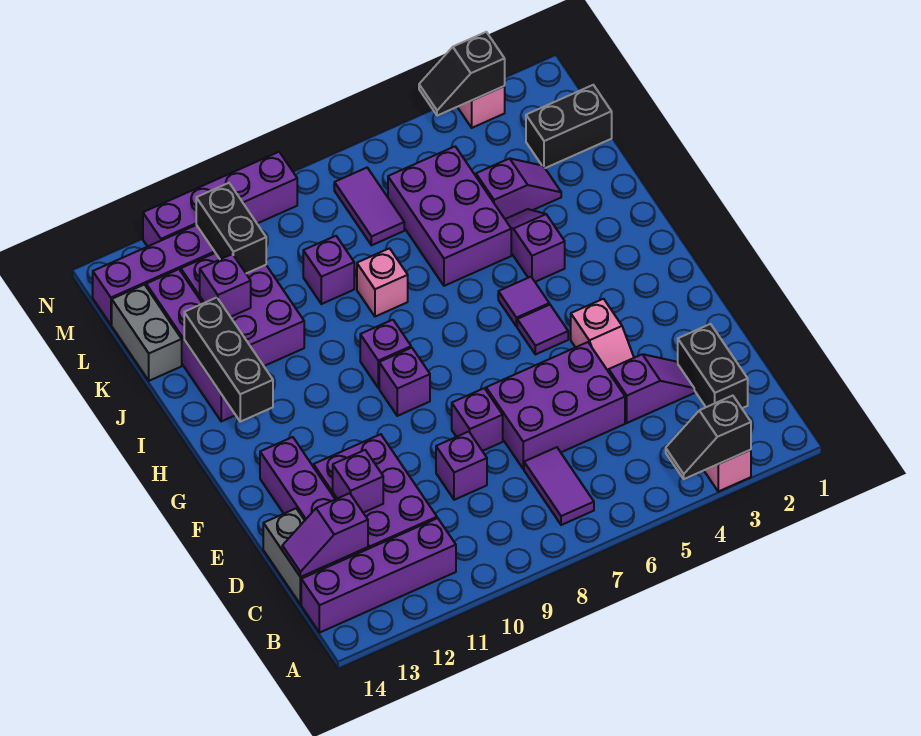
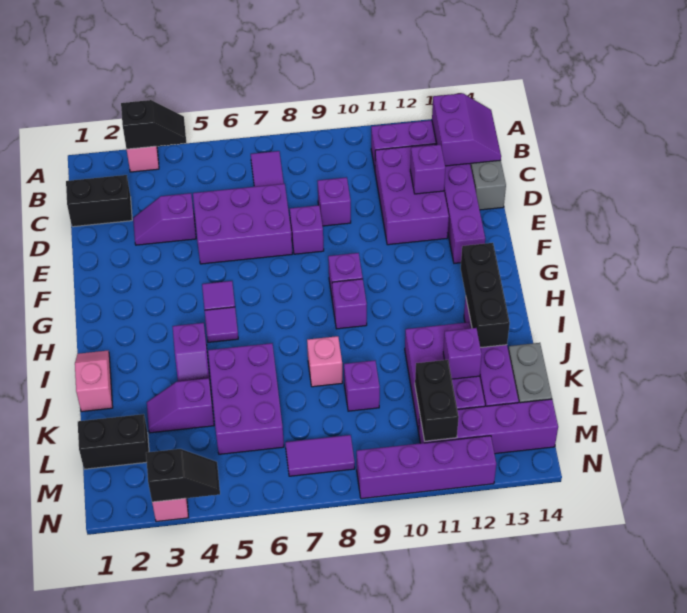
black 1x2 brick [678,324,748,408] -> black 1x2 brick turned to [66,175,132,227]
purple 1x2 slope [282,493,368,577] -> purple 2x2 slope [432,93,501,166]
pink 1x2 slope [571,299,634,372] -> pink 1x2 slope moved to [75,351,113,412]
purple 1x2 tile [334,168,404,245] -> purple 1x2 tile turned to [285,435,355,476]

